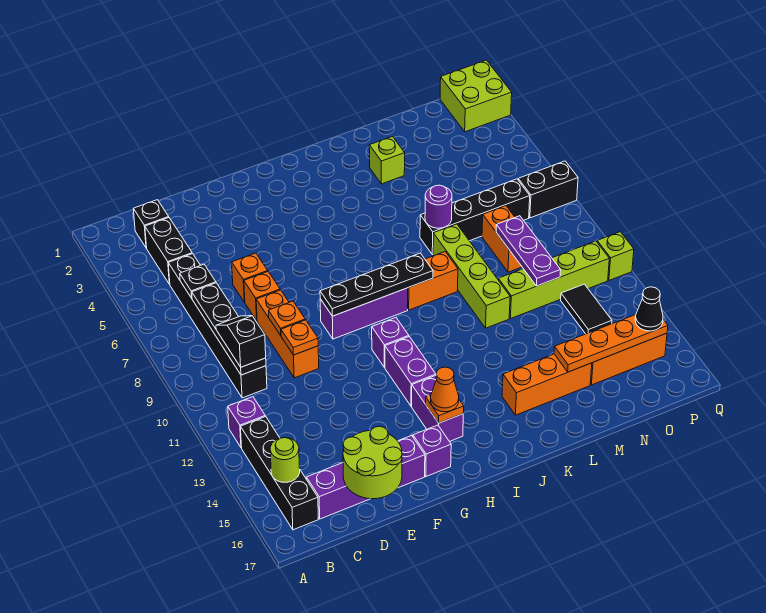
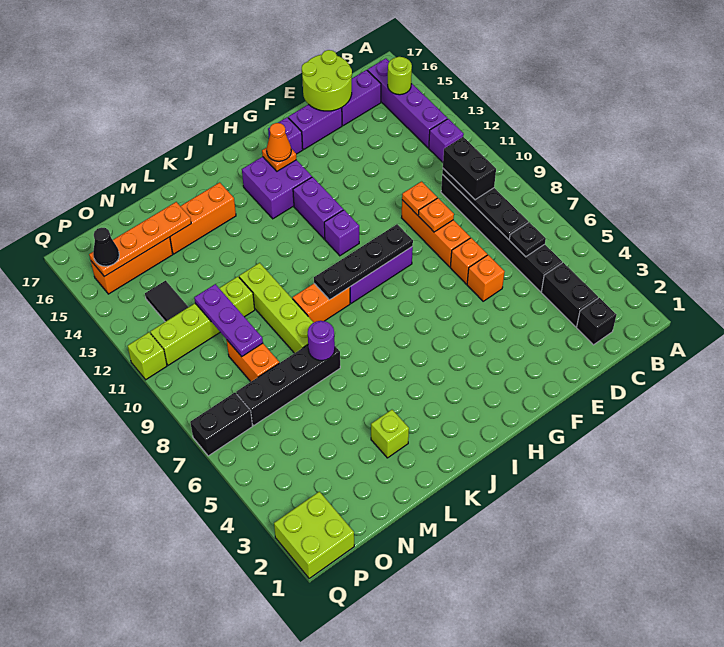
black 1x4 brick [241,416,318,530] -> purple 1x4 brick [367,58,447,148]
black 1x2 slope [216,316,266,367] -> black 1x2 brick [443,137,496,200]
purple 1x2 brick [412,375,463,441] -> purple 2x2 brick [242,157,312,219]

